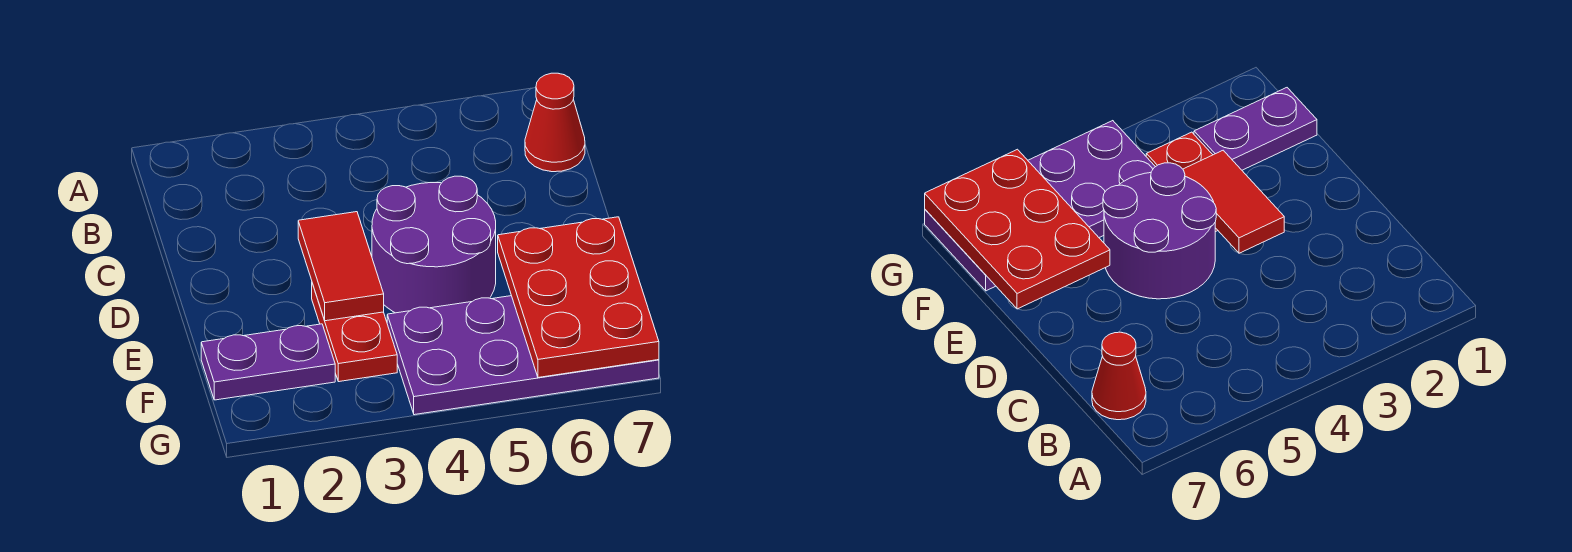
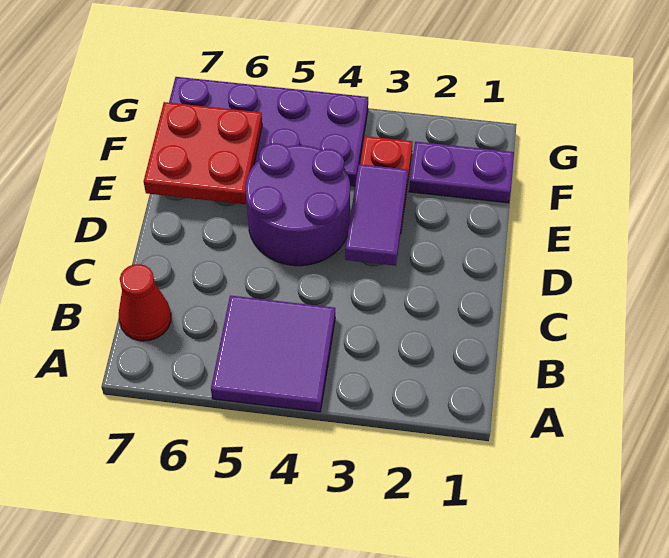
none -> purple 2x2 tile [211,296,335,412]
red 1x2 tile [298,212,384,321] -> purple 1x2 tile [345,164,408,266]
red 2x3 plate [498,217,659,378] -> red 2x2 plate [144,102,262,204]

